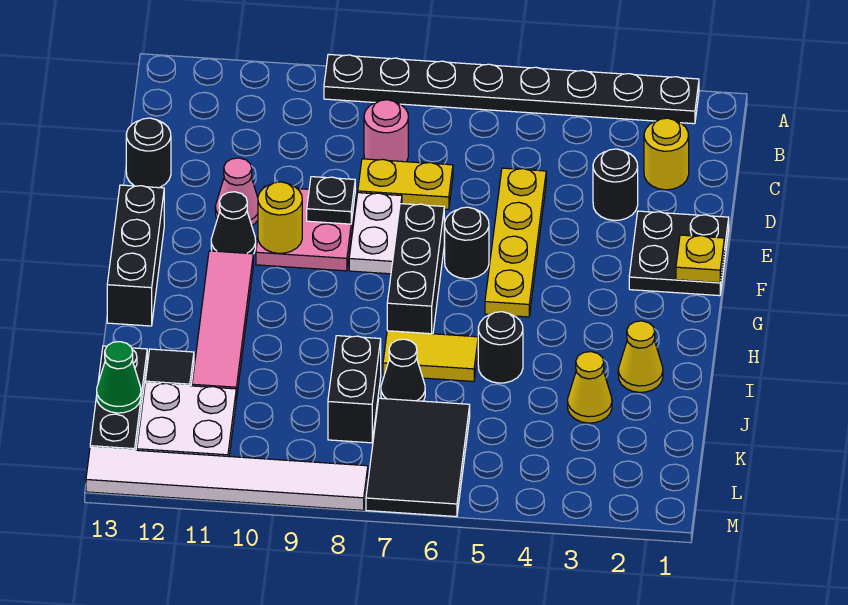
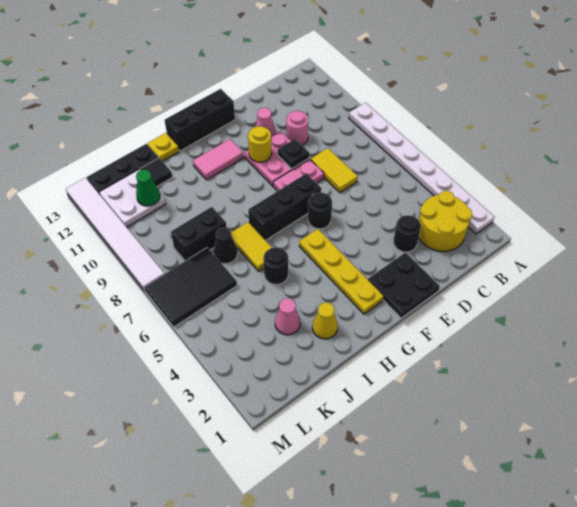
black 1x8 plate [324,54,699,124] -> white 1x8 plate [349,103,494,234]
yellow 1x1 round brick [644,118,689,190] -> yellow 2x2 round brick [419,191,472,252]
pink 1x1 round brick [364,100,408,162] -> pink 1x1 round brick moved to [286,111,308,145]
yellow 1x4 plate [485,168,546,317] -> yellow 1x4 plate turned to [299,229,383,314]
yellow 1x2 plate [358,159,453,210] -> yellow 1x2 tile [311,148,358,193]
black 1x1 round brick [126,118,171,188] -> none
white 1x2 plate [349,193,402,274] -> pink 1x2 plate [273,159,324,191]
yellow 1x1 plate [676,235,724,283] -> yellow 1x1 plate moved to [147,133,179,161]
black 1x1 cone [211,192,256,254] -> none
pink 1x4 tile [192,251,253,399] -> pink 1x2 tile [193,139,244,180]
yellow 1x1 cone [568,352,612,423] -> pink 1x1 cone [275,298,300,335]
green 1x1 cone [97,342,141,413] -> green 1x1 cone moved to [136,170,160,206]

